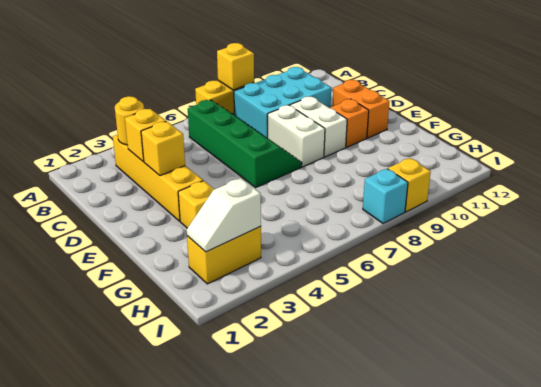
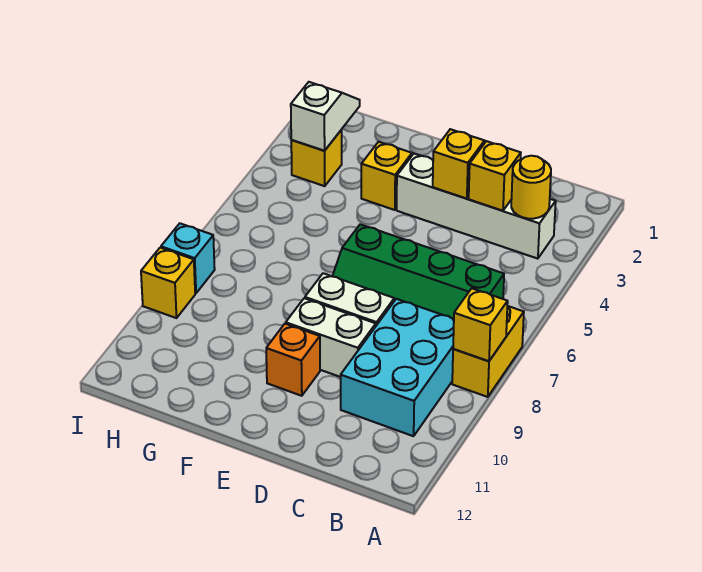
yellow 1x4 brick [113,135,203,221] -> white 1x4 brick [397,154,556,259]
orange 1x2 brick [332,80,390,138] -> none
yellow 1x2 brick [187,226,261,284] -> yellow 1x1 brick [291,130,342,186]

